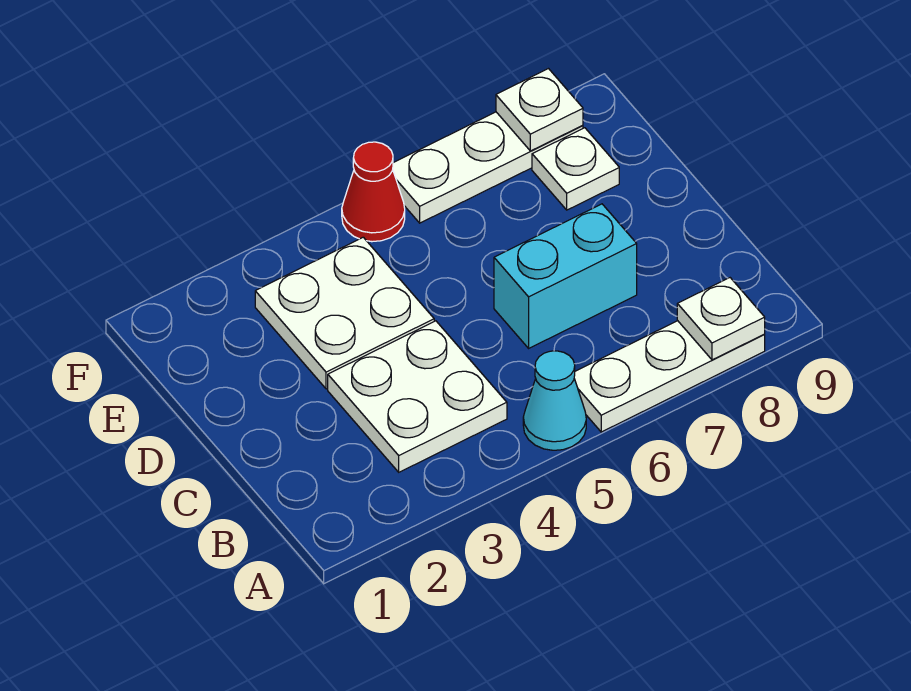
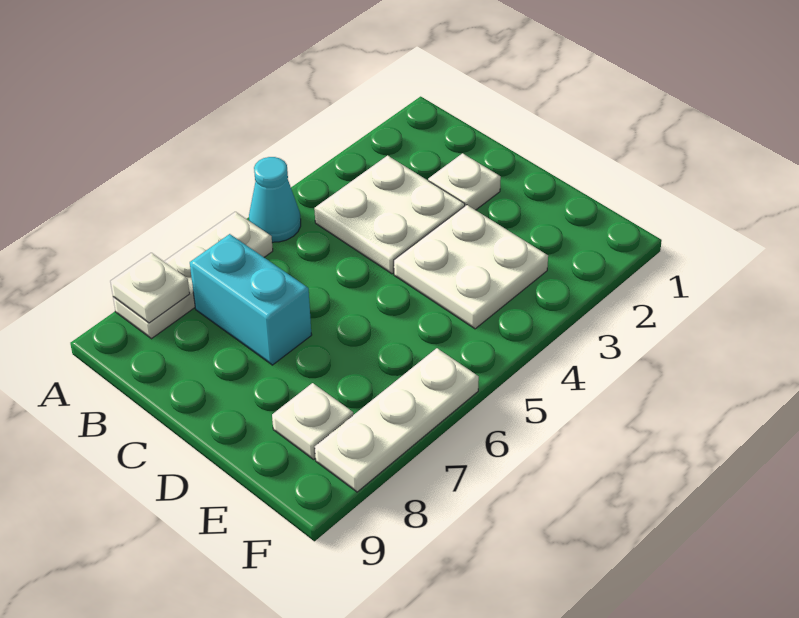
cyan 1x2 brick [494,204,637,348] -> cyan 1x2 brick turned to [190,234,312,365]
red 1x1 cone [342,142,405,242] -> none
white 1x1 plate [496,69,583,151] -> white 1x1 plate moved to [428,153,501,210]

